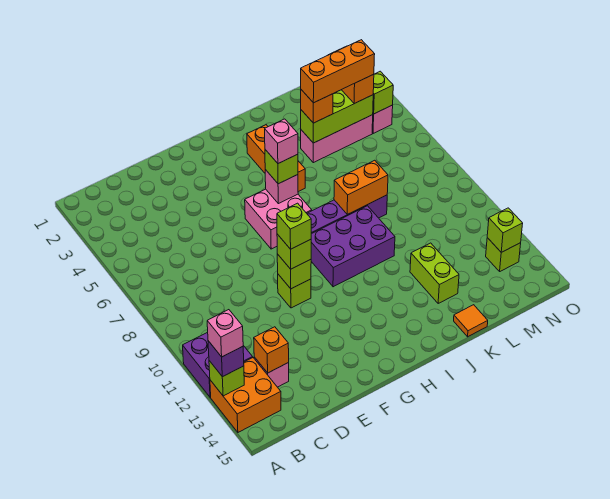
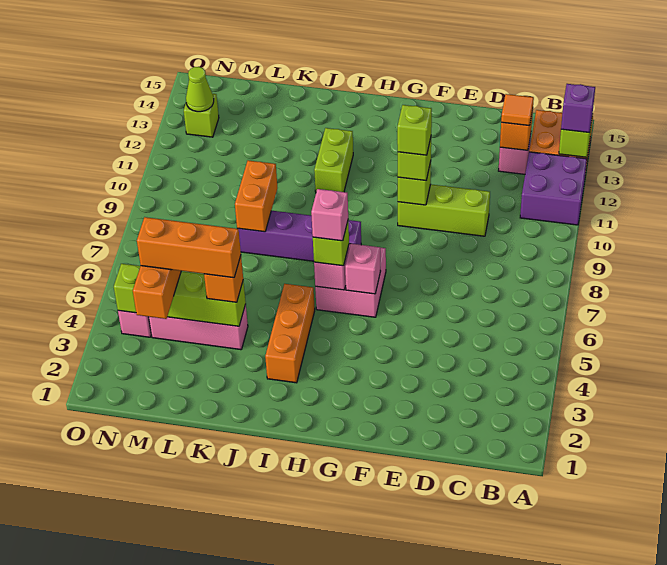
pink 1x1 brick [207,310,243,357] -> pink 1x1 brick moved to [345,244,380,294]
lime 1x1 brick [278,274,311,308] -> lime 1x3 brick [398,184,490,236]
purple 2x3 brick [311,206,395,287] -> none
orange 1x2 brick [334,160,388,214] -> orange 1x2 brick turned to [235,160,277,232]
lime 1x2 brick [410,243,459,303] -> lime 1x2 brick moved to [314,128,353,192]
orange 1x1 tile [454,305,488,337] -> orange 1x1 tile moved to [501,94,534,126]
lime 1x1 brick [487,208,523,252] -> lime 1x1 cone [186,67,214,112]

